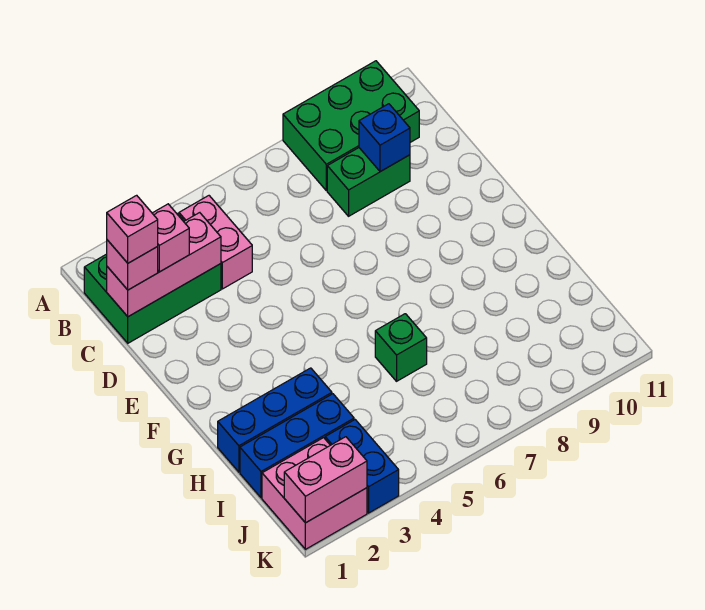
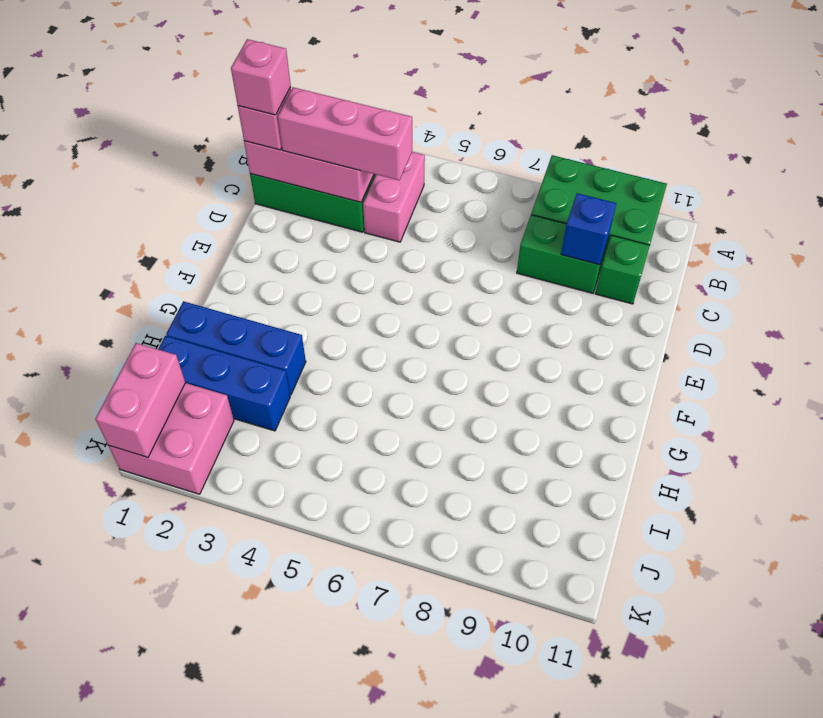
pink 1x1 brick [152,204,189,272] -> pink 1x3 brick [278,87,412,180]
green 1x1 brick [375,314,427,381] -> green 1x1 brick moved to [595,235,650,304]
blue 1x2 brick [325,420,399,513] -> none
pink 1x2 brick [284,437,367,523] -> pink 1x2 brick turned to [95,343,185,457]

